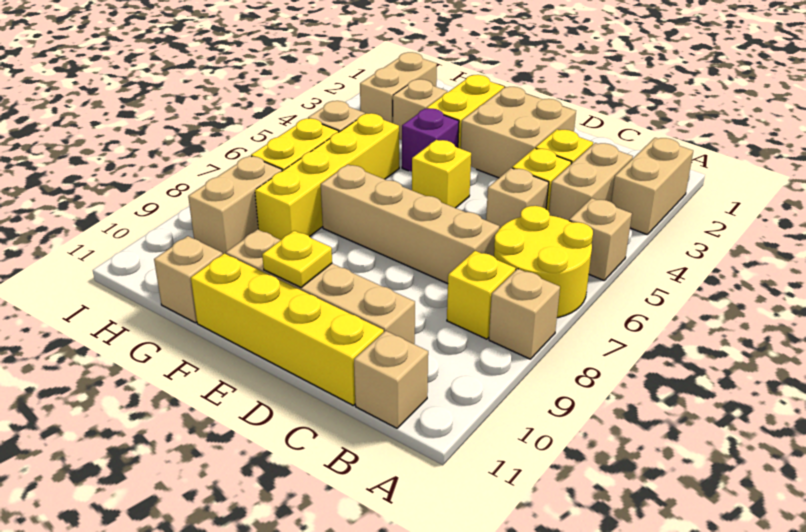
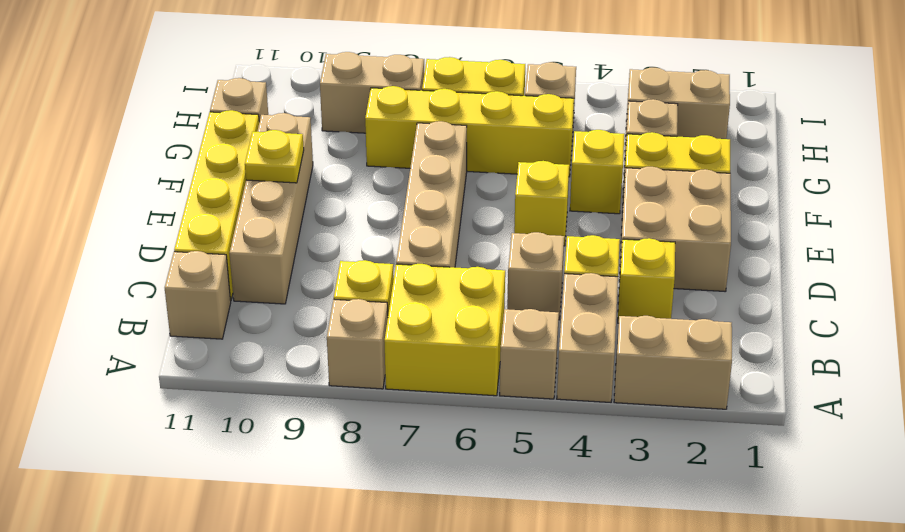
yellow 2x2 round brick [494,206,593,318] -> yellow 2x2 brick [384,264,505,396]
tan 1x2 brick [549,143,633,220] -> tan 1x2 brick turned to [557,273,618,402]
purple 1x1 brick [402,109,459,172] -> yellow 1x1 brick [570,130,624,214]

